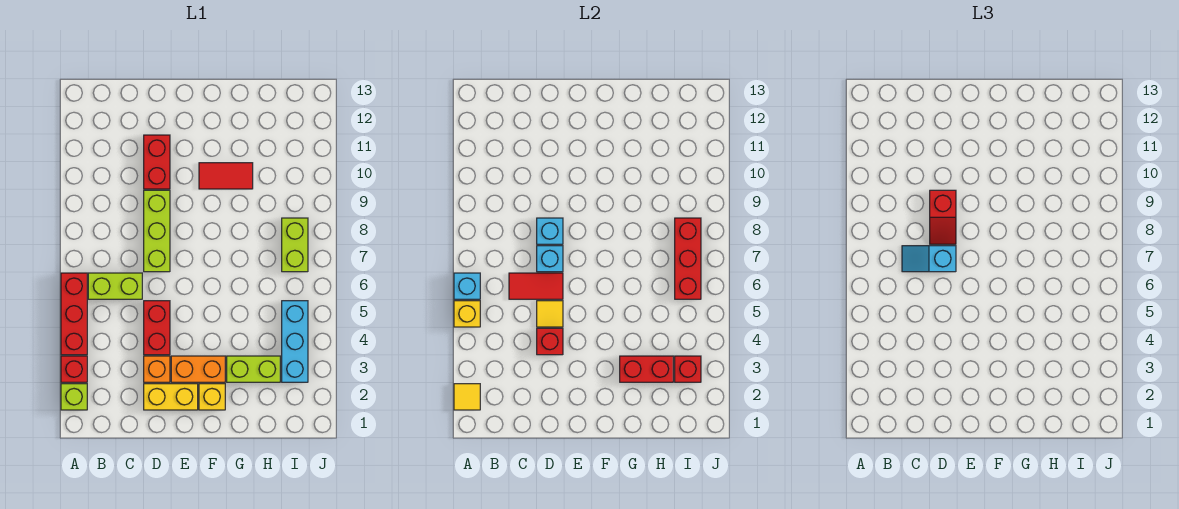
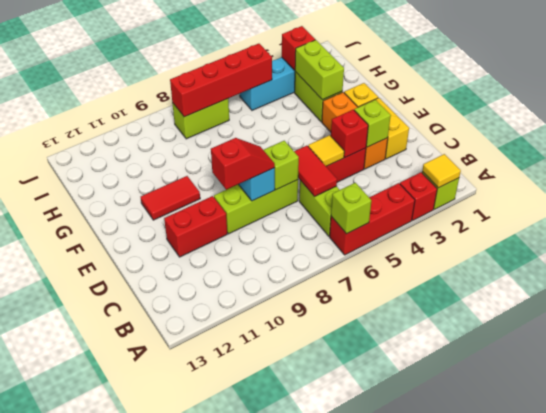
yellow 1x1 brick [454,301,480,327] -> none
cyan 1x1 brick [454,273,480,299] -> lime 1x1 brick [331,183,371,234]
cyan 1x2 slope [902,246,956,272] -> none
none -> lime 1x1 brick [354,100,391,147]
cyan 1x1 brick [537,246,563,272] -> lime 1x1 brick [264,141,299,190]
red 1x2 tile [199,163,253,189] -> red 1x2 tile turned to [141,176,200,220]
red 1x2 brick [620,356,673,382] -> lime 1x2 brick [295,40,344,100]
red 1x3 brick [675,218,701,299] -> red 1x4 brick [170,44,272,117]

